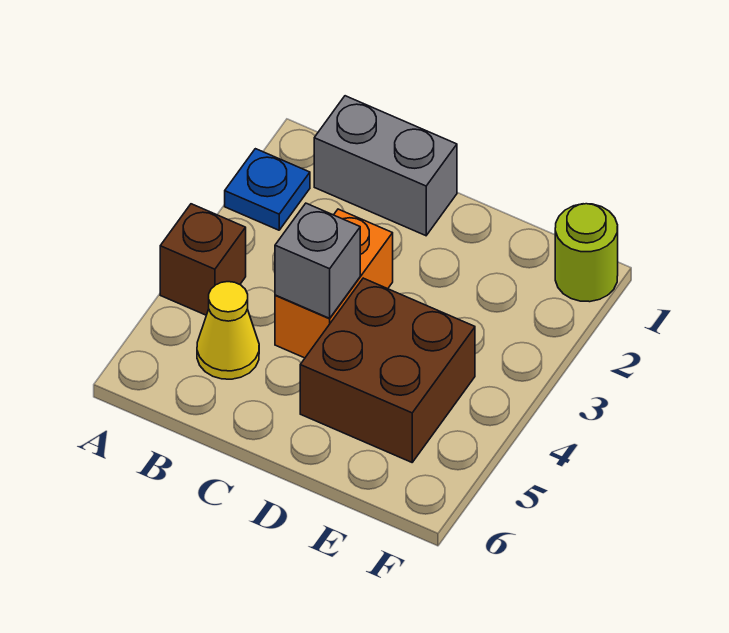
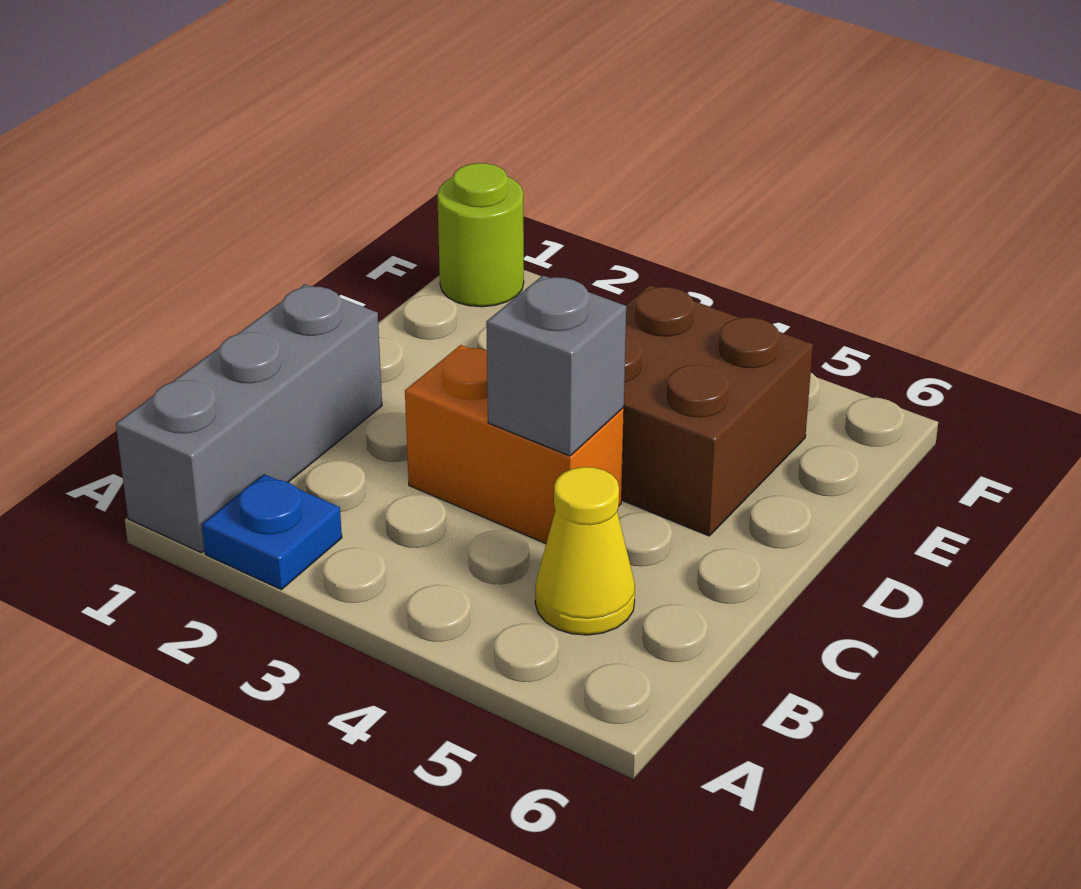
brown 1x1 brick [160,204,246,315] -> none
grey 1x2 brick [314,96,457,236] -> grey 1x3 brick [116,284,382,553]

